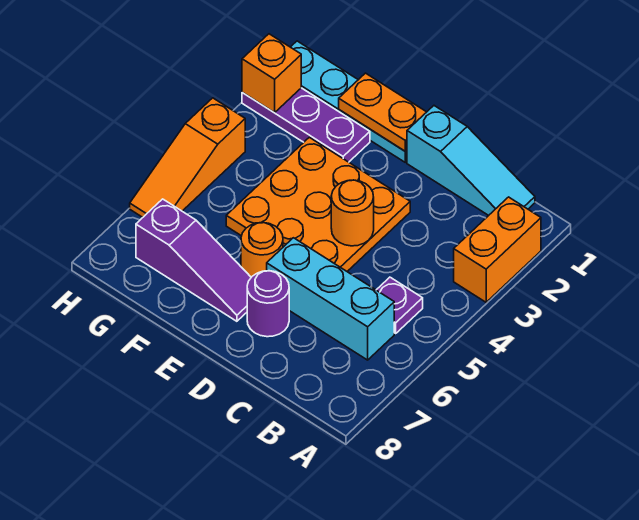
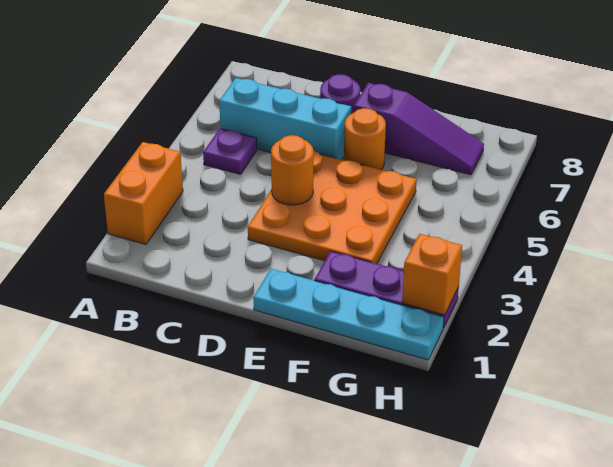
cyan 1x3 slope [407,106,535,215] -> none
orange 1x2 plate [339,73,426,152] -> none
purple 1x3 slope [136,199,251,321] -> purple 1x3 slope turned to [354,83,484,175]
orange 1x3 slope [130,98,245,217] -> none

